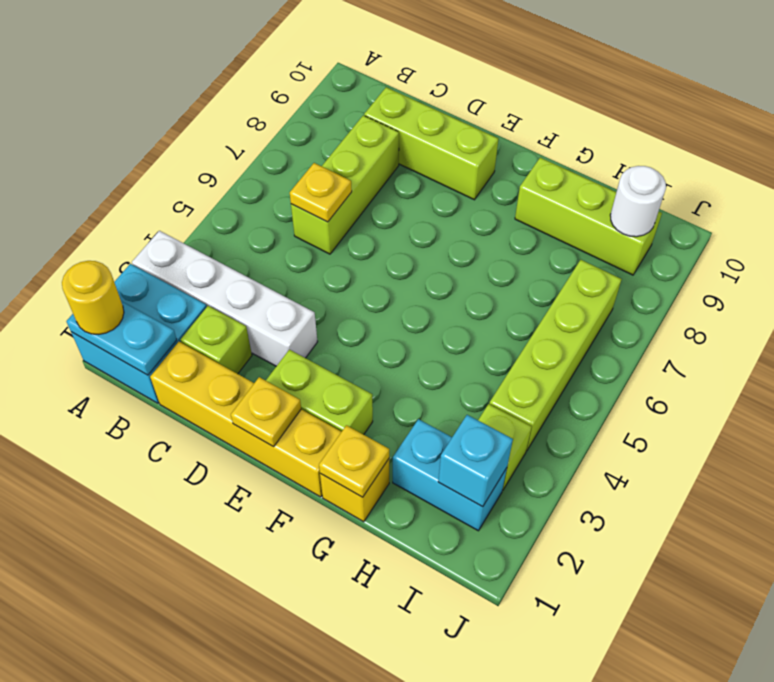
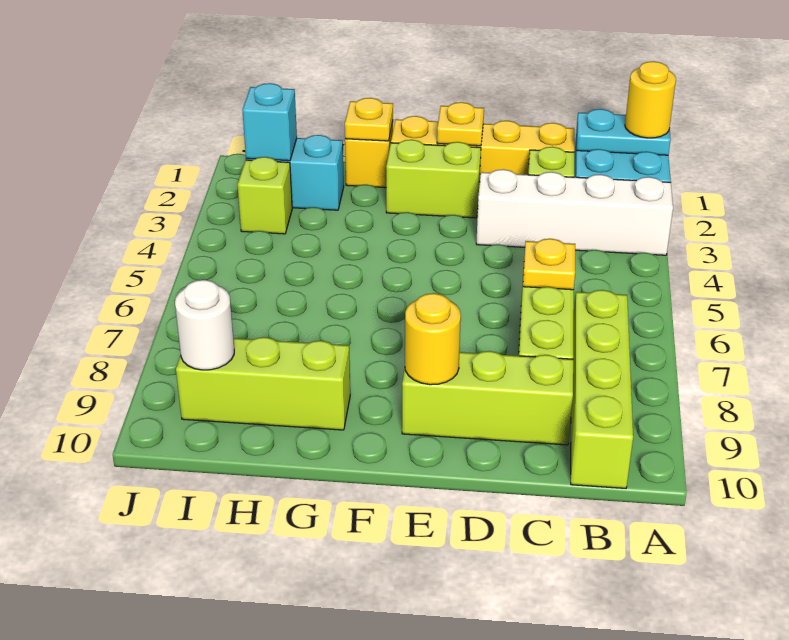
none -> yellow 1x1 round brick [405,293,461,385]
lime 1x4 brick [489,260,622,451] -> lime 1x4 brick moved to [571,290,633,488]

